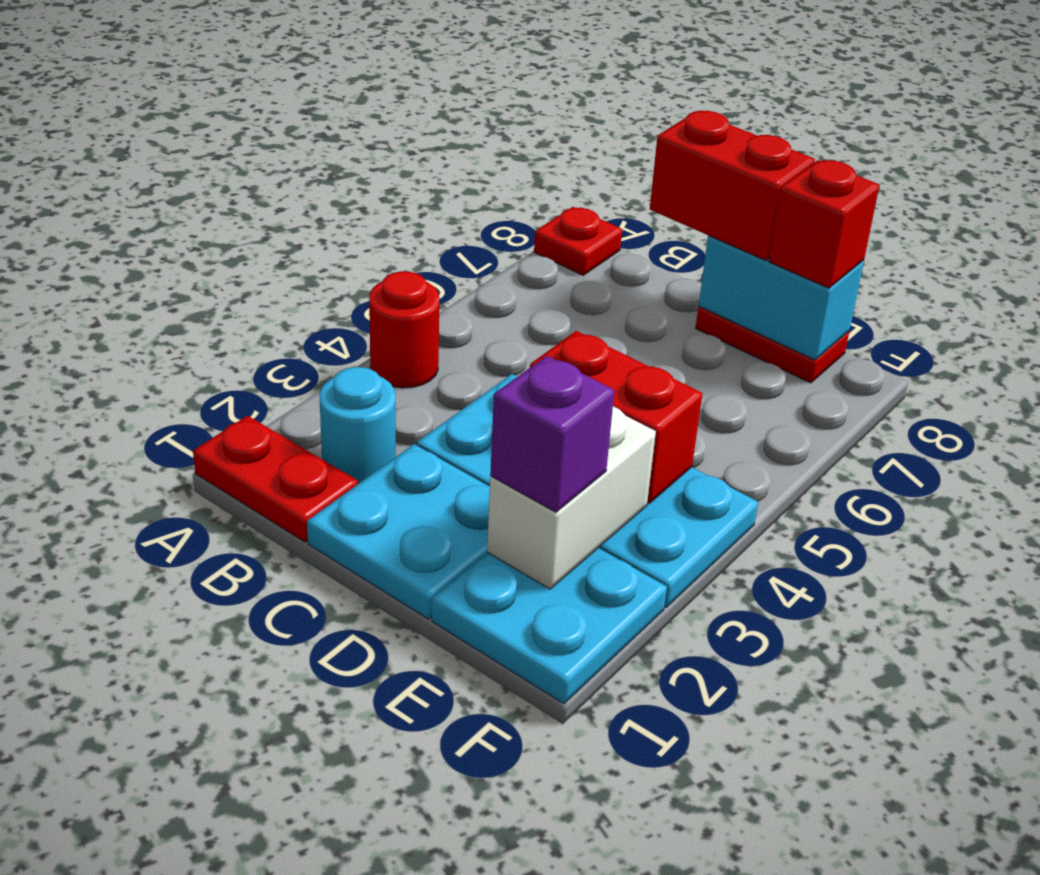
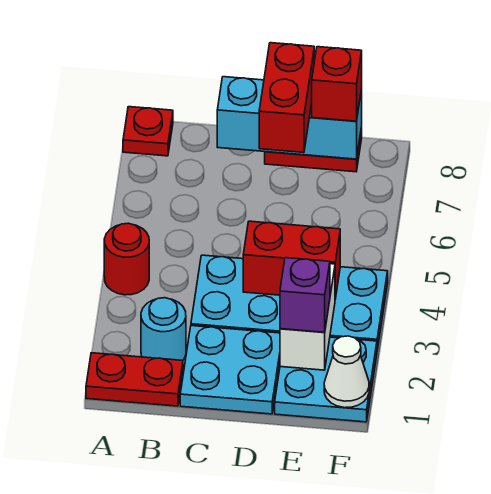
red 1x2 brick [650,111,815,261] -> red 1x2 brick turned to [259,43,314,152]
cyan 1x2 brick [699,236,864,360] -> cyan 1x3 brick [217,77,362,159]
none -> white 1x1 cone [324,336,369,408]

